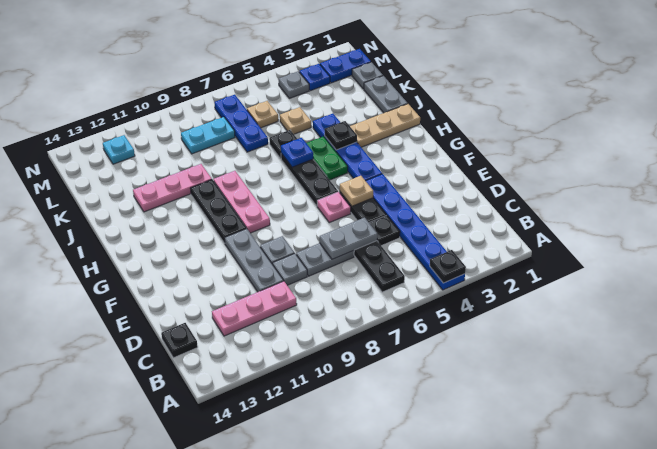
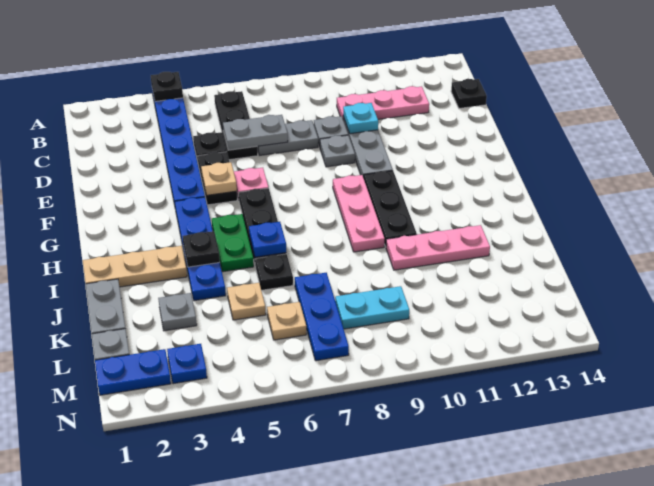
grey 1x1 plate [279,71,309,98] -> grey 1x1 plate moved to [158,293,197,331]
cyan 1x1 plate [103,135,135,164] -> cyan 1x1 plate moved to [343,103,378,134]

